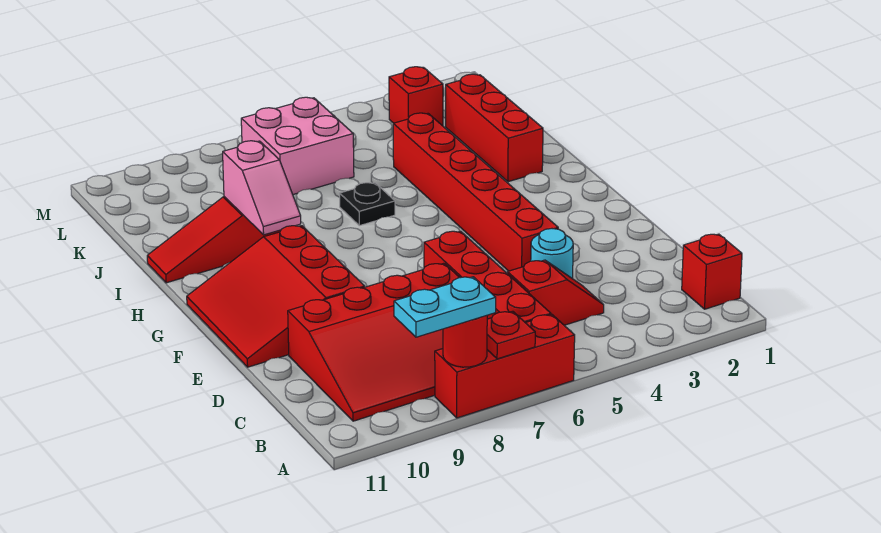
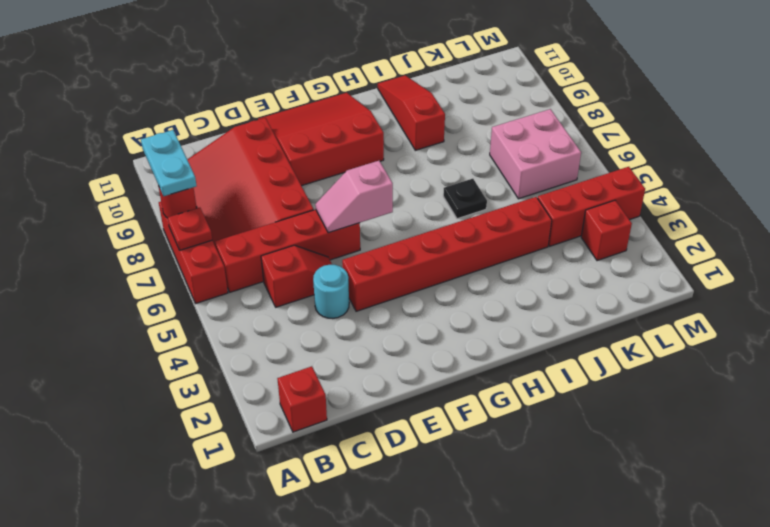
red 1x2 slope [507,260,604,325] -> red 1x2 slope turned to [261,245,332,307]
pink 1x2 slope [223,141,301,235] -> pink 1x2 slope moved to [315,161,393,233]
red 1x3 brick [446,74,543,182] -> red 1x3 brick moved to [538,167,645,246]

